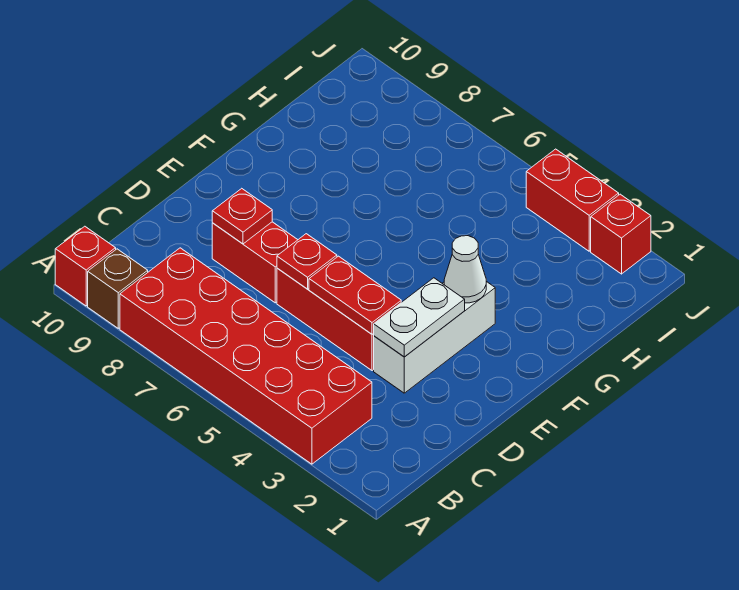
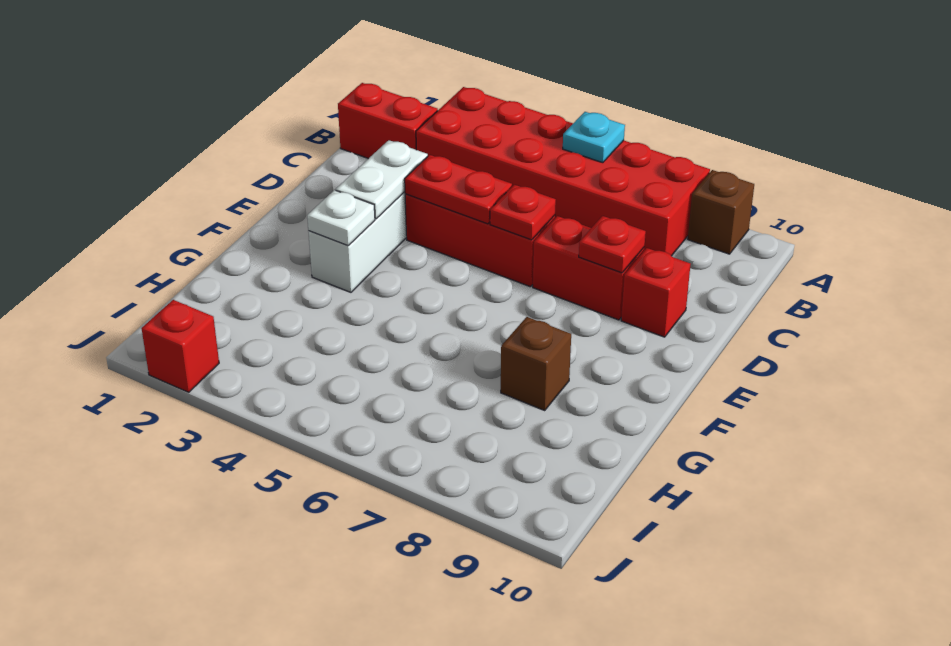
none -> cyan 1x1 plate [563,112,625,163]
red 1x1 brick [55,226,116,306] -> red 1x1 brick moved to [621,248,691,337]
white 1x1 cone [444,236,486,303] -> white 1x1 plate [307,190,375,245]
none -> brown 1x1 brick [501,317,571,410]
red 1x2 brick [526,149,619,251] -> red 1x2 brick moved to [338,83,438,159]

